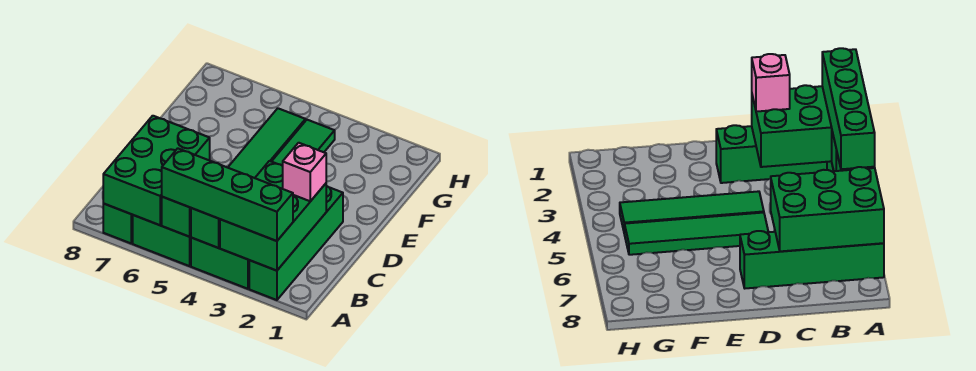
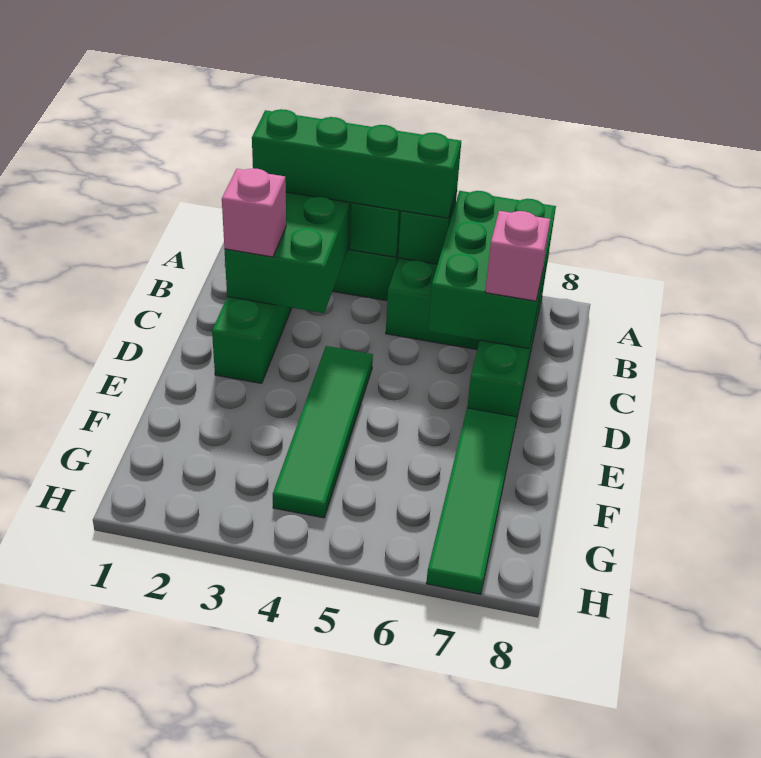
none -> pink 1x1 brick [485,211,550,301]
green 1x4 tile [228,108,305,178] -> green 1x4 tile moved to [426,408,517,594]

